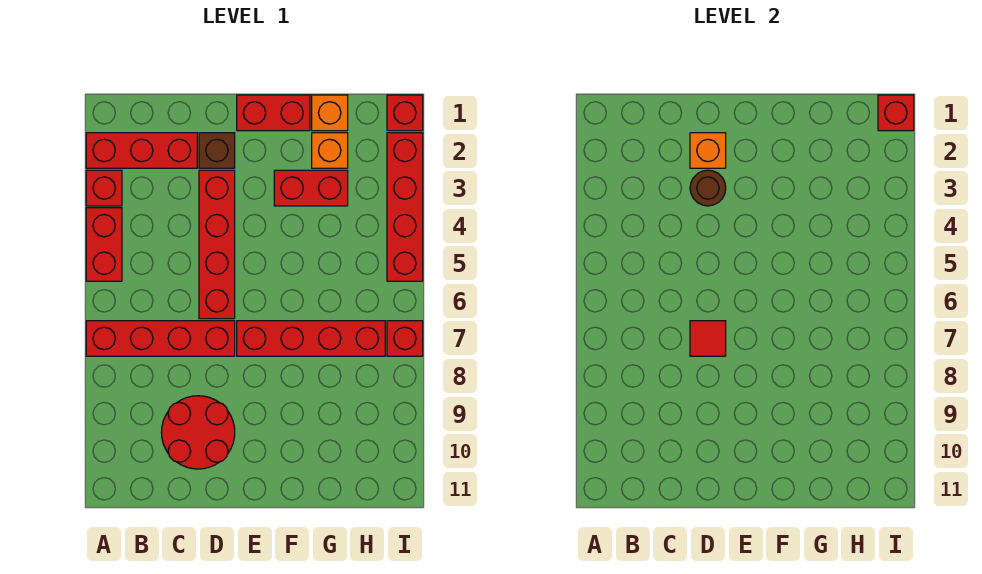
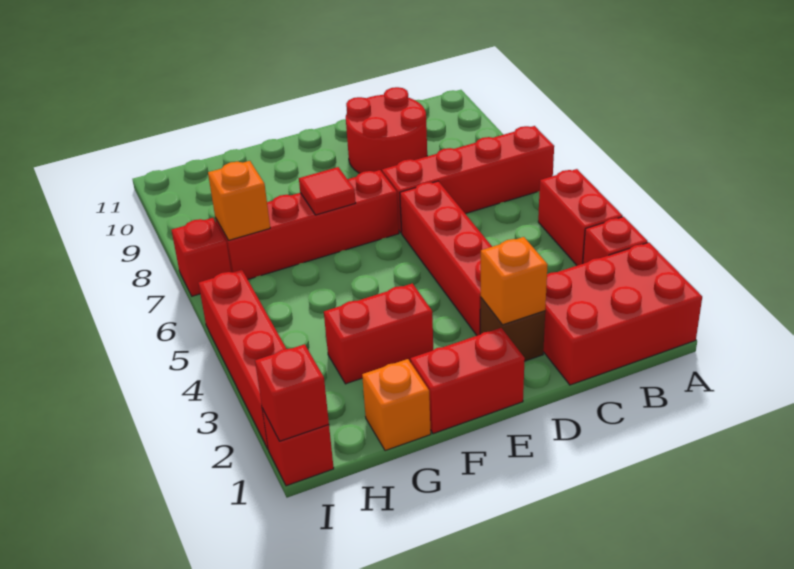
red 1x3 brick [86,133,197,168] -> red 2x3 brick [543,242,702,385]
brown 1x1 round brick [690,170,726,206] -> none
red 1x1 tile [690,321,726,356] -> red 1x1 tile moved to [299,167,356,215]
orange 1x1 brick [312,133,348,168] -> orange 1x1 brick moved to [208,161,270,240]

